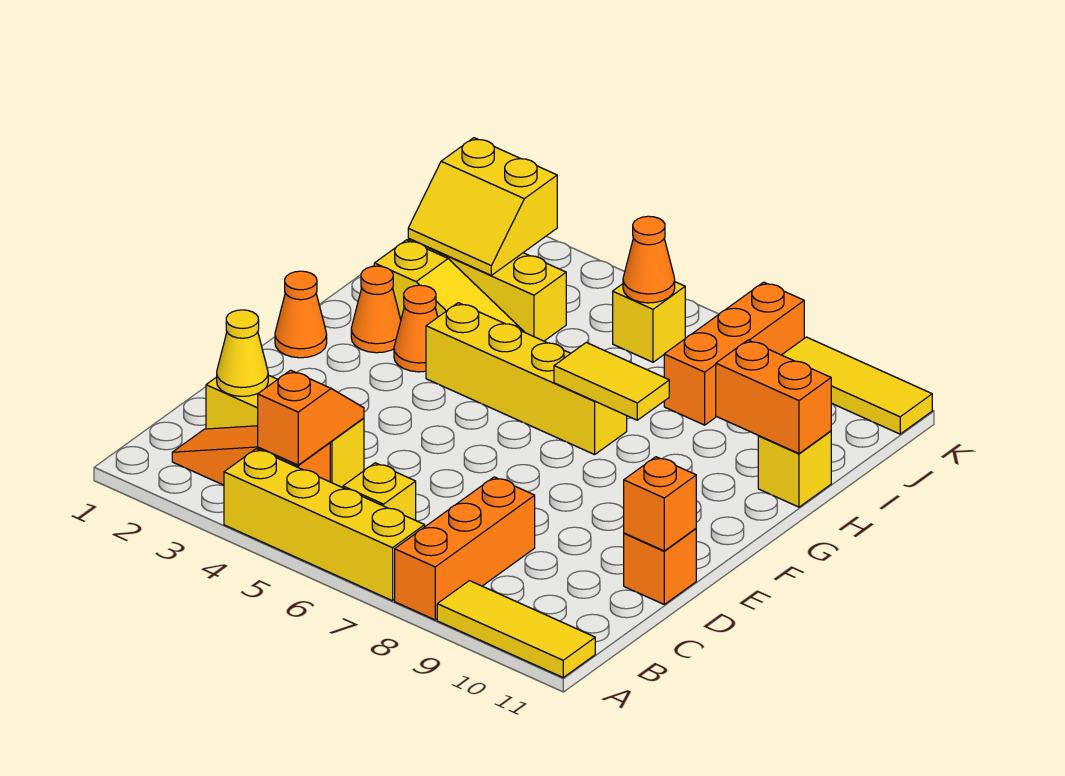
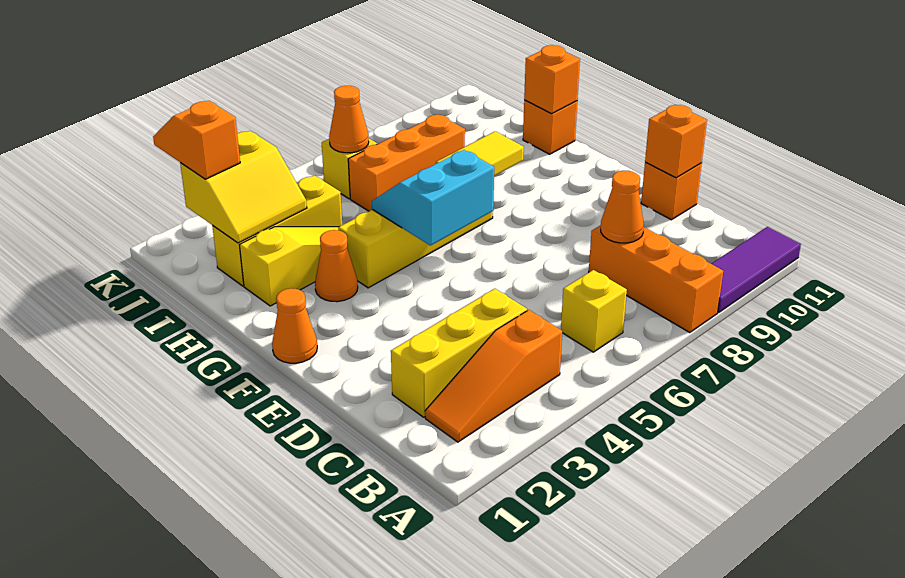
yellow 1x4 brick [224,449,425,601] -> none
yellow 1x3 tile [437,581,595,677] -> purple 1x3 tile [711,227,801,312]
orange 1x2 slope [258,370,364,465] -> orange 1x2 slope moved to [153,101,240,179]
yellow 1x1 cone [217,310,268,396] -> none
none -> cyan 2x2 slope [372,150,494,246]
orange 1x1 cone [351,266,401,353] -> orange 1x1 cone moved to [601,171,644,243]
orange 1x2 brick [716,340,832,453] -> orange 1x1 brick [524,45,580,114]
yellow 1x1 brick [758,431,831,507] -> orange 1x1 brick [523,100,577,154]
orange 1x3 brick [664,282,804,425] -> orange 1x3 brick turned to [348,114,465,211]
yellow 1x3 tile [782,337,932,434] -> none

